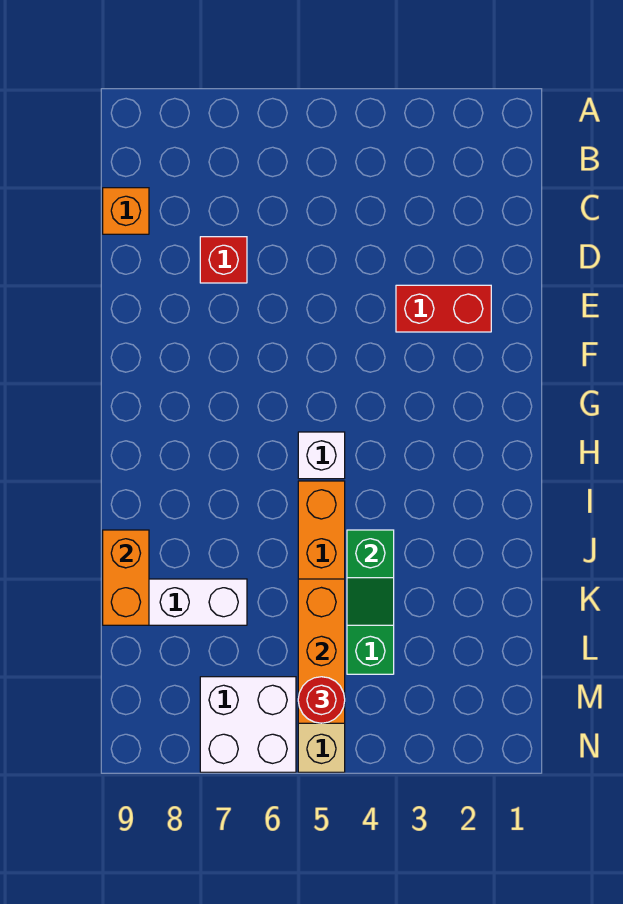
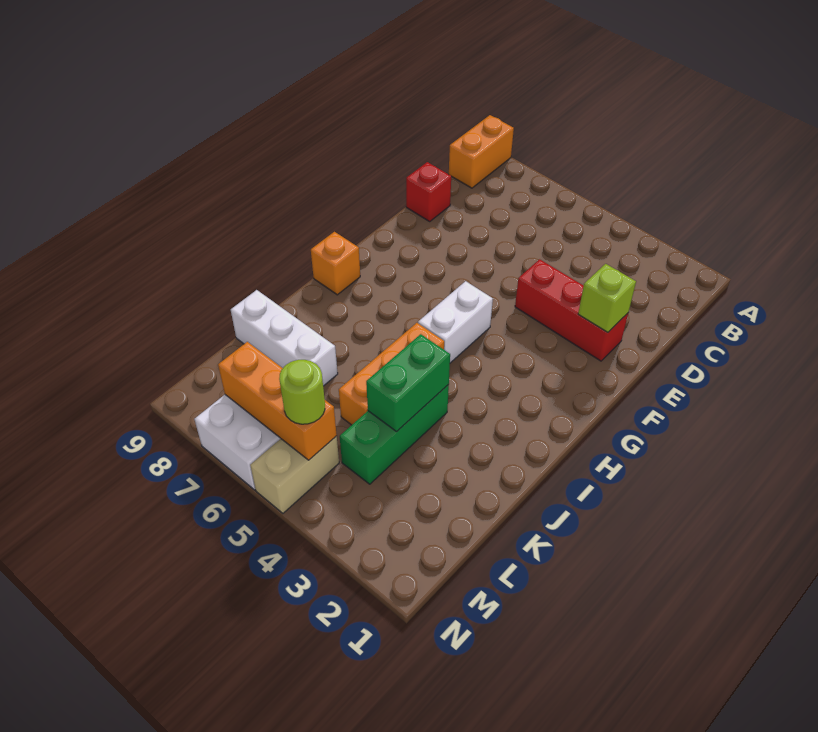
orange 1x1 brick [103,188,149,234] -> orange 1x1 brick moved to [311,232,360,295]
red 1x1 brick [200,237,247,283] -> red 1x1 brick moved to [406,162,451,221]
red 1x2 brick [396,285,491,332] -> red 1x3 brick [515,259,628,361]
none -> lime 1x1 brick [578,264,636,332]
white 1x1 brick [298,432,345,479] -> white 1x2 brick [418,281,493,363]
green 1x2 slope [347,530,394,625] -> green 1x2 brick [366,334,450,432]
orange 1x2 brick [103,530,149,625] -> orange 1x2 brick moved to [449,115,514,188]
orange 1x3 brick [298,579,345,723] -> orange 1x3 brick turned to [218,342,337,460]
red 1x1 round brick [298,677,345,723] -> lime 1x1 round brick [279,360,325,424]

